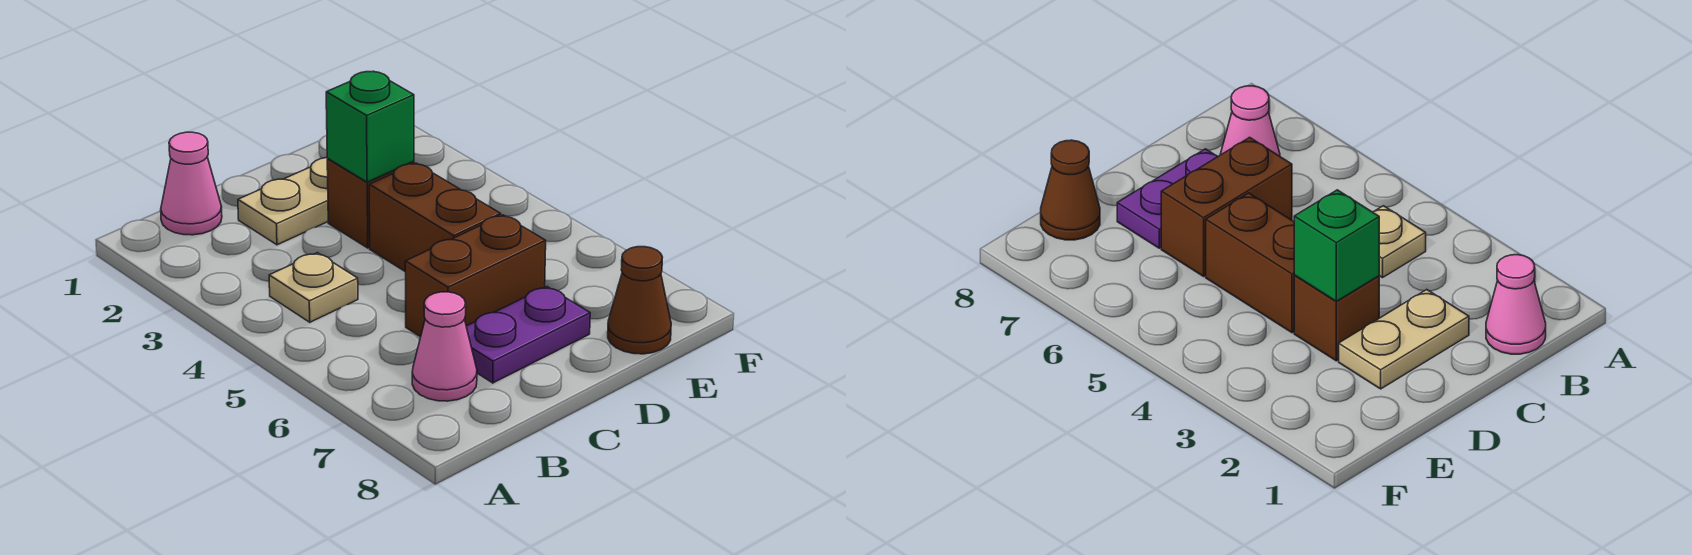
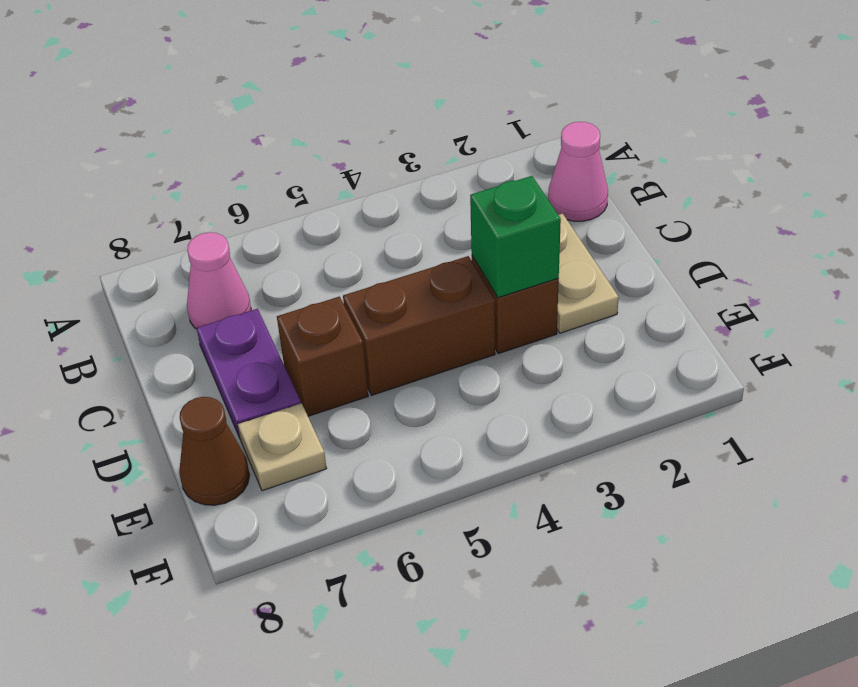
tan 1x1 plate [269,253,358,322] -> tan 1x1 plate moved to [238,403,327,491]
brown 1x2 brick [405,215,546,337] -> brown 1x1 brick [277,297,368,416]

